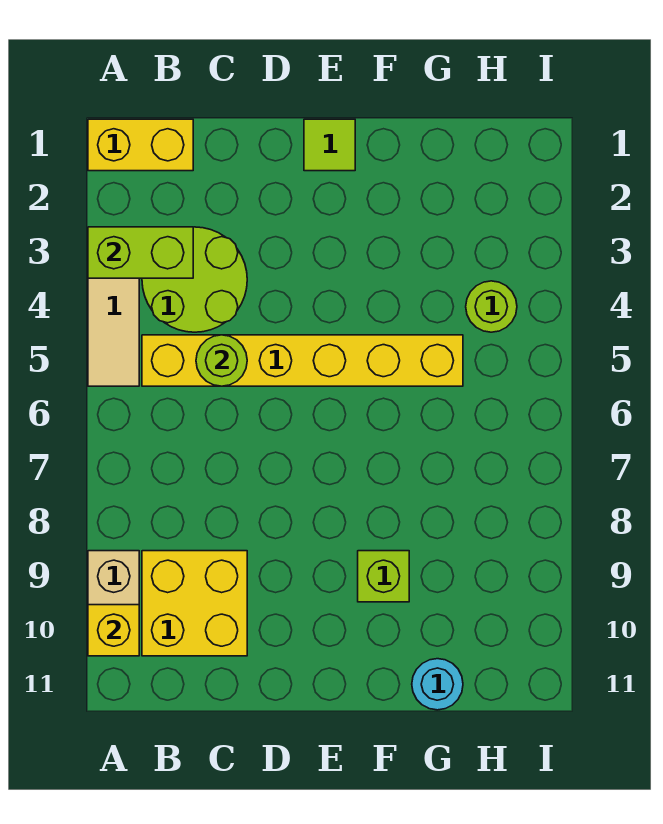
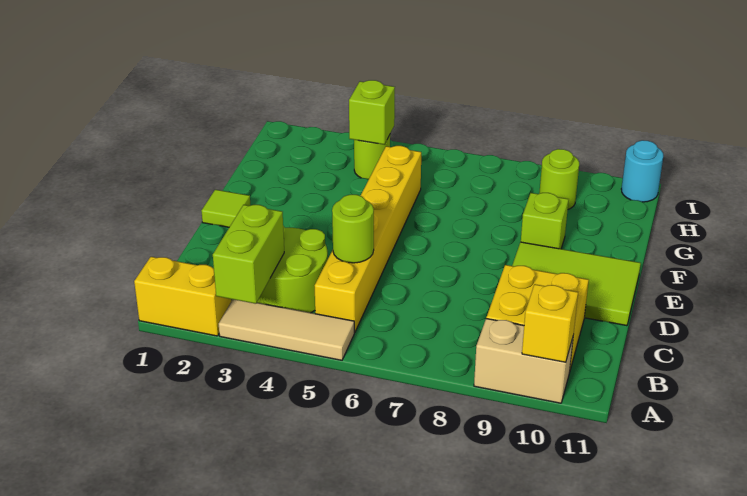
yellow 1x2 brick [88,119,193,171] -> yellow 1x2 brick turned to [134,257,231,336]
none -> lime 2x3 tile [512,242,641,326]
cyan 1x1 round brick [412,659,463,710] -> cyan 1x1 round brick moved to [621,140,663,202]
none -> lime 1x1 brick [349,80,395,144]
none -> lime 1x1 round brick [539,149,579,209]

